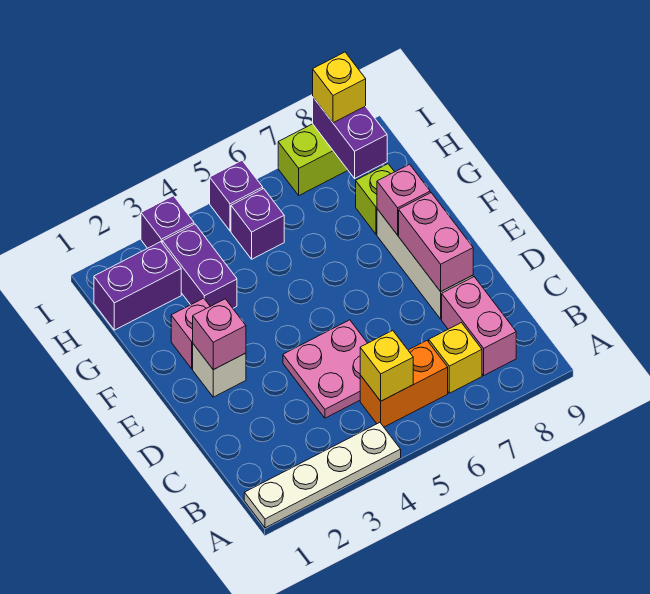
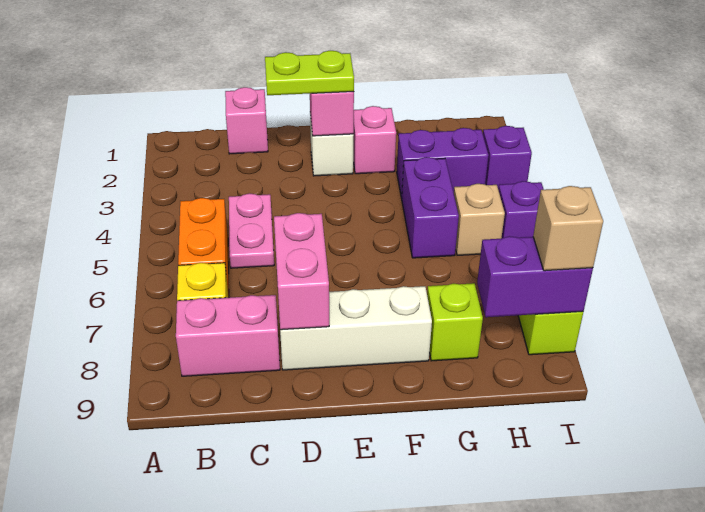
white 1x4 plate [244,423,401,528] -> none
yellow 1x1 brick [360,330,413,401] -> none
pink 2x2 plate [283,320,367,418] -> pink 1x2 plate [229,193,274,268]
none -> lime 1x2 plate [265,51,354,95]
pink 1x2 brick [399,193,473,292] -> pink 1x2 brick turned to [274,213,329,330]
pink 1x1 brick [377,164,430,235] -> pink 1x1 brick moved to [225,87,268,154]
purple 1x2 brick [94,242,181,330] -> purple 1x2 brick moved to [402,157,459,258]
purple 1x1 brick [231,189,284,259] -> tan 1x1 brick [454,184,505,255]
yellow 1x1 brick [313,52,366,123] -> tan 1x1 brick [533,186,603,271]

